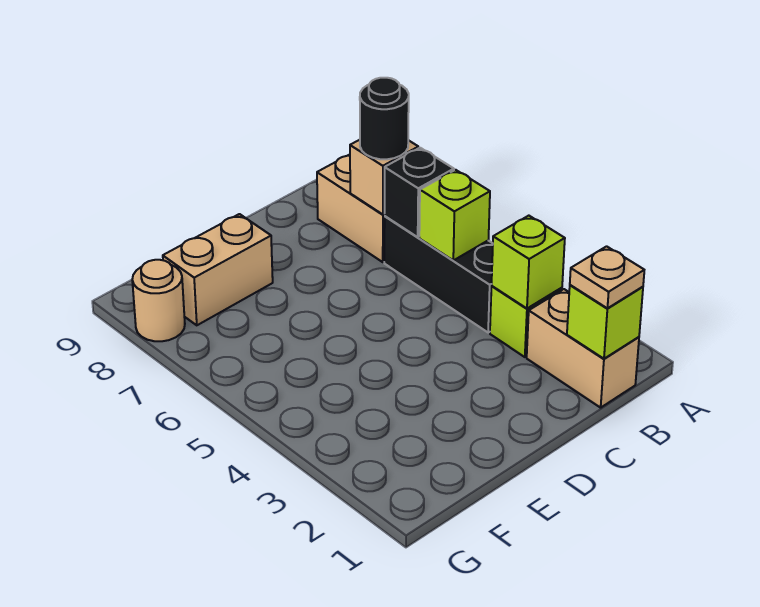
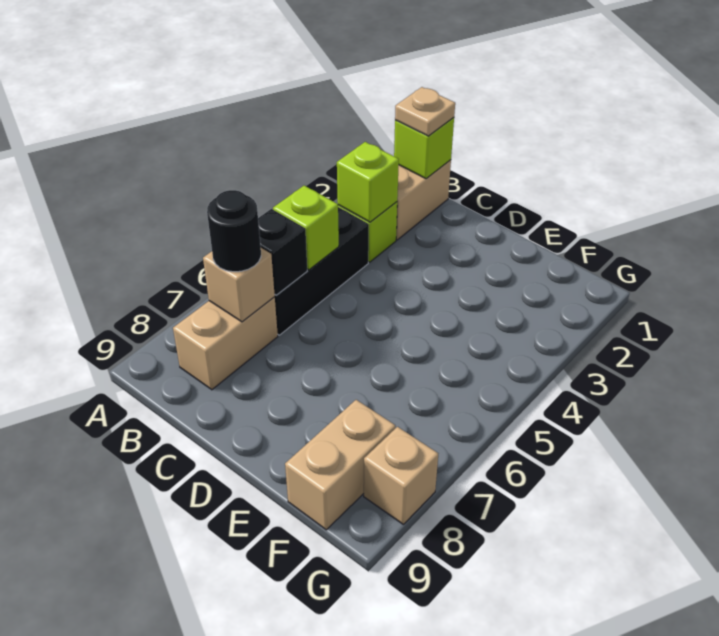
tan 1x2 brick [163,214,273,325] -> tan 1x2 brick turned to [285,400,395,530]
tan 1x1 round brick [132,260,185,341] -> tan 1x1 brick [364,427,438,524]

